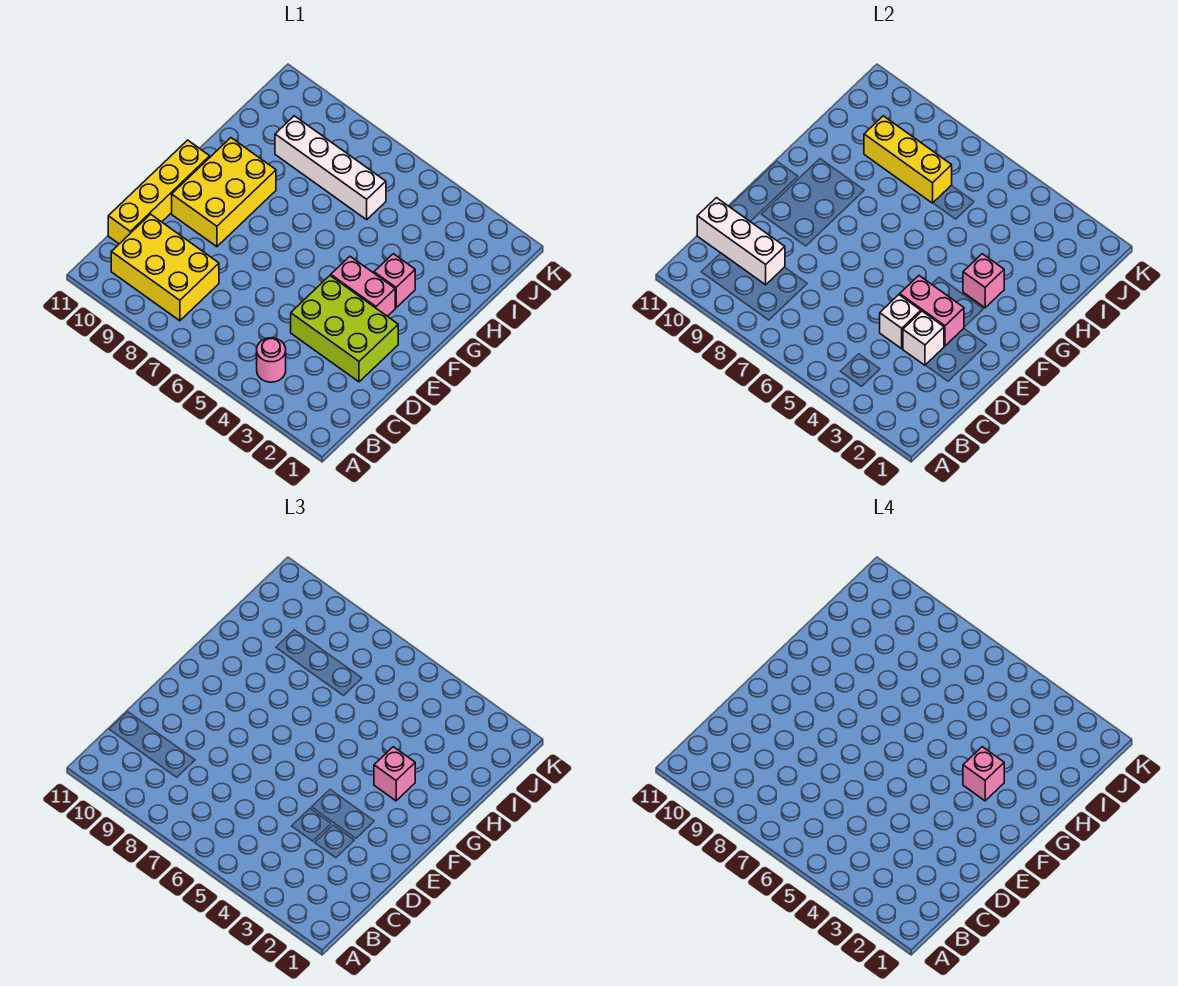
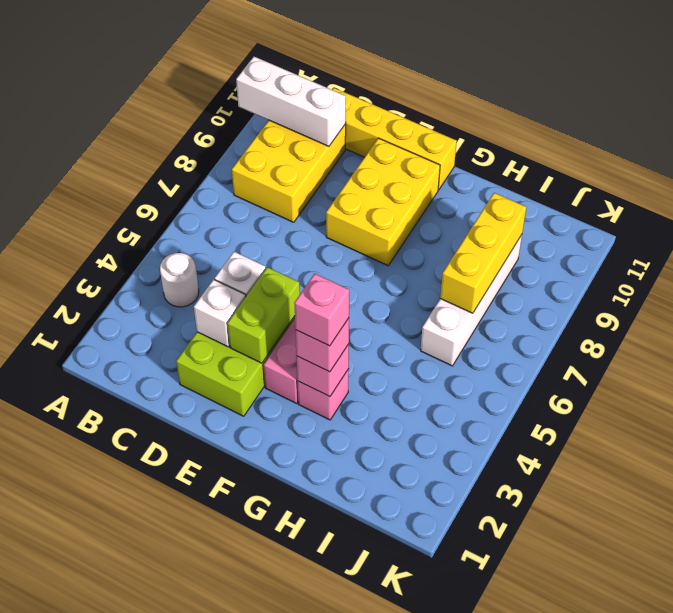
pink 1x1 round brick [257,338,286,382] -> white 1x1 round brick [160,253,199,307]
white 1x3 brick [697,198,785,285] -> white 1x3 brick turned to [236,57,346,146]
pink 1x2 brick [900,276,964,346] -> lime 1x2 brick [228,267,300,363]
yellow 2x3 brick [172,138,276,247] -> yellow 2x3 brick turned to [326,138,440,266]

